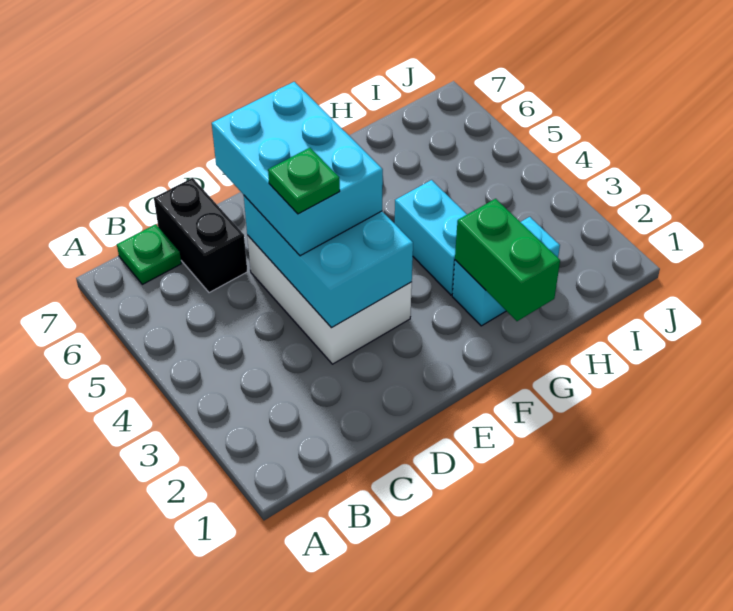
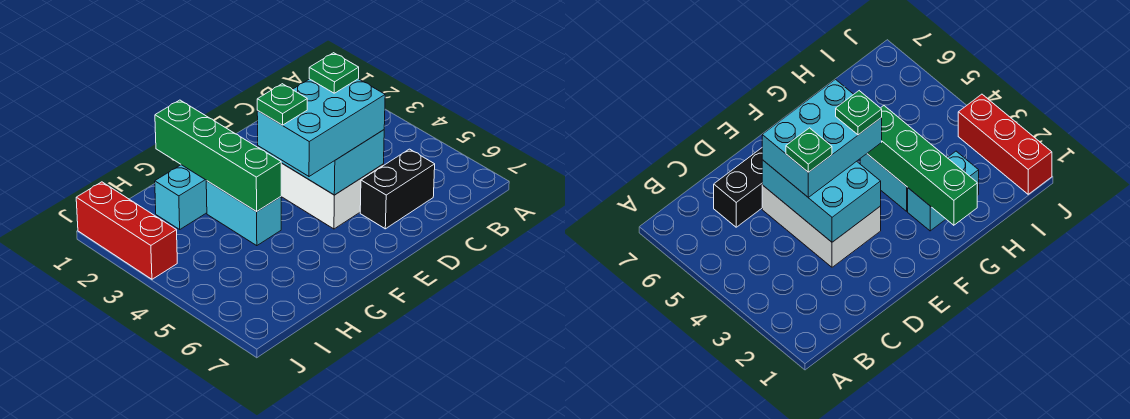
green 1x1 plate [117,224,181,284] -> green 1x1 plate moved to [257,84,307,125]
black 1x2 brick [154,178,247,293] -> black 1x2 brick turned to [360,149,435,229]
cyan 2x3 brick [212,82,383,256] -> cyan 2x3 brick turned to [257,79,385,176]
green 1x2 brick [455,199,560,321] -> green 1x4 brick [155,100,281,212]
none -> red 1x3 brick [76,182,177,279]

